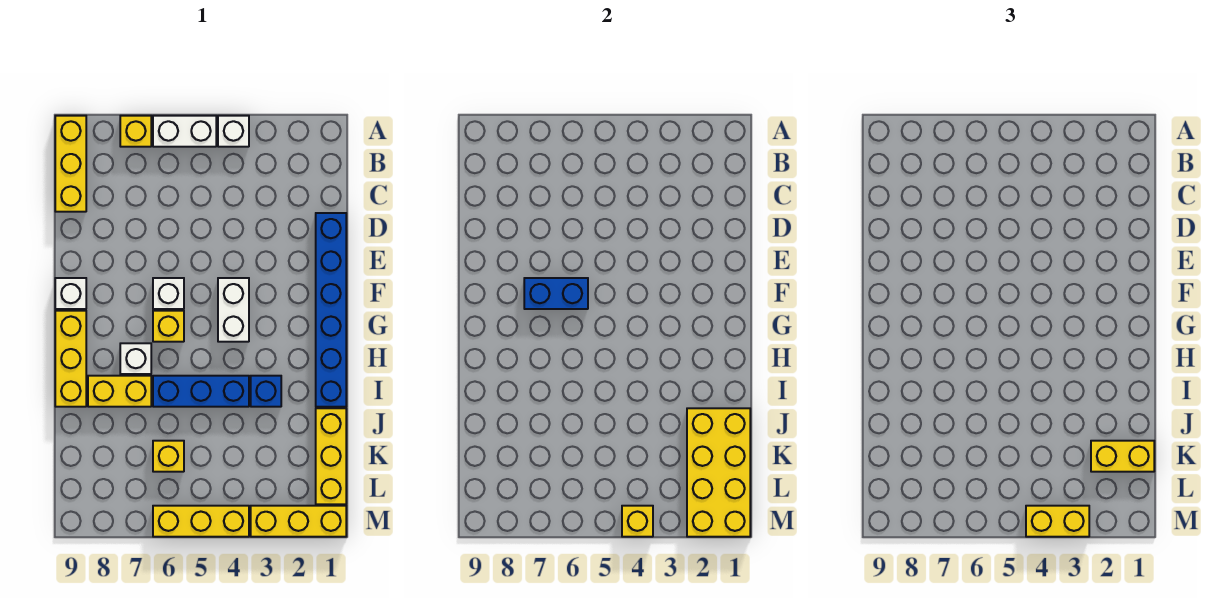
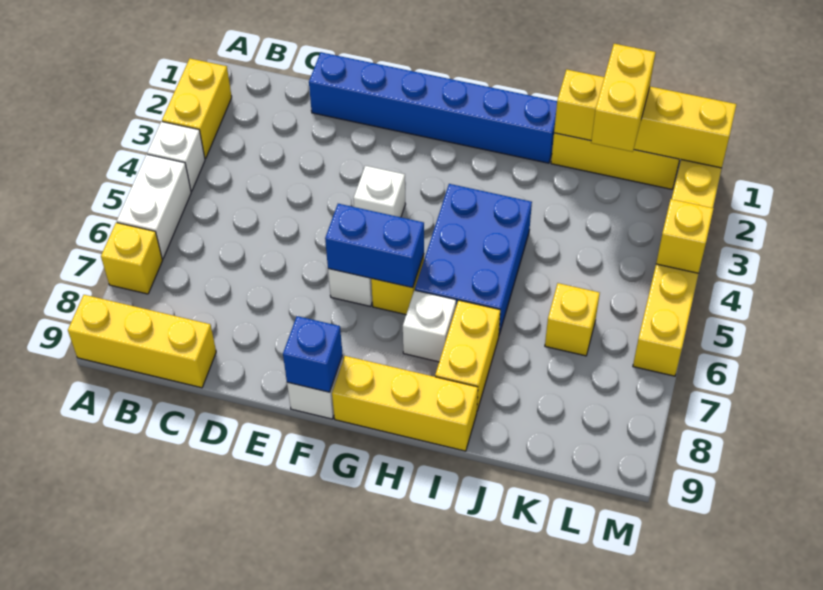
white 1x2 brick [218,278,249,342] -> white 1x1 brick [354,166,405,217]
blue 1x2 brick [524,278,588,309] -> blue 1x2 brick turned to [325,204,424,288]
blue 1x1 brick [251,376,281,407] -> blue 1x1 brick moved to [283,316,343,392]
blue 1x3 brick [153,376,249,407] -> blue 2x3 brick [415,184,532,334]
yellow 2x4 brick [687,408,750,537] -> yellow 1x4 brick [554,70,736,168]
yellow 1x2 brick [1026,506,1089,537] -> yellow 1x2 brick moved to [162,59,232,159]

